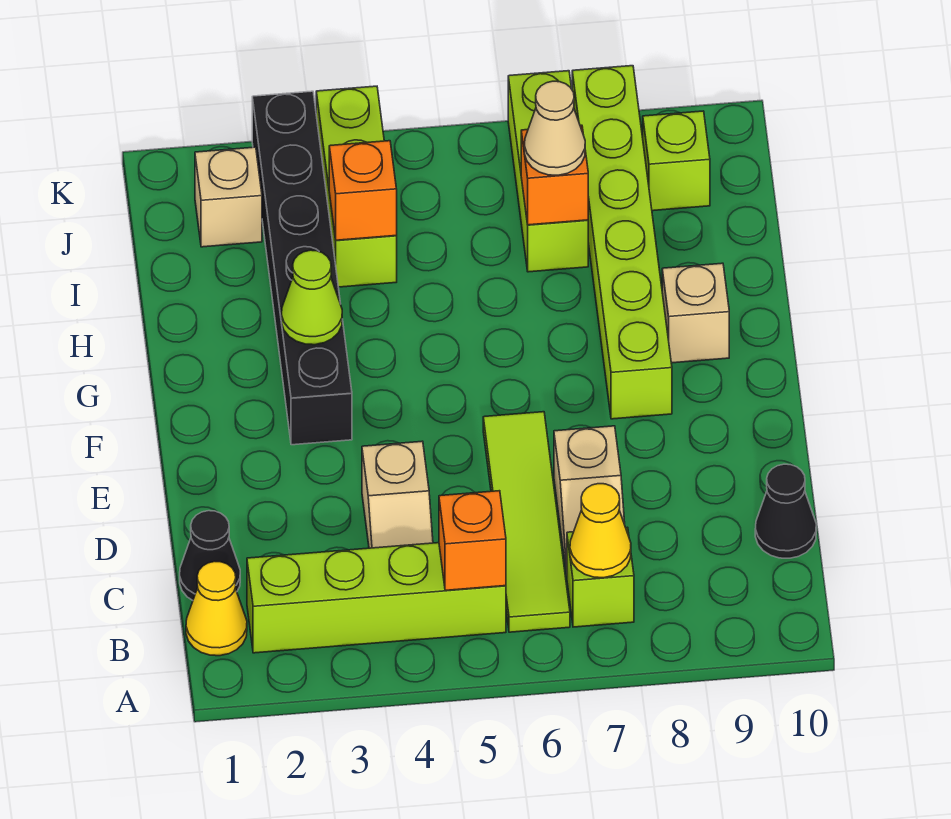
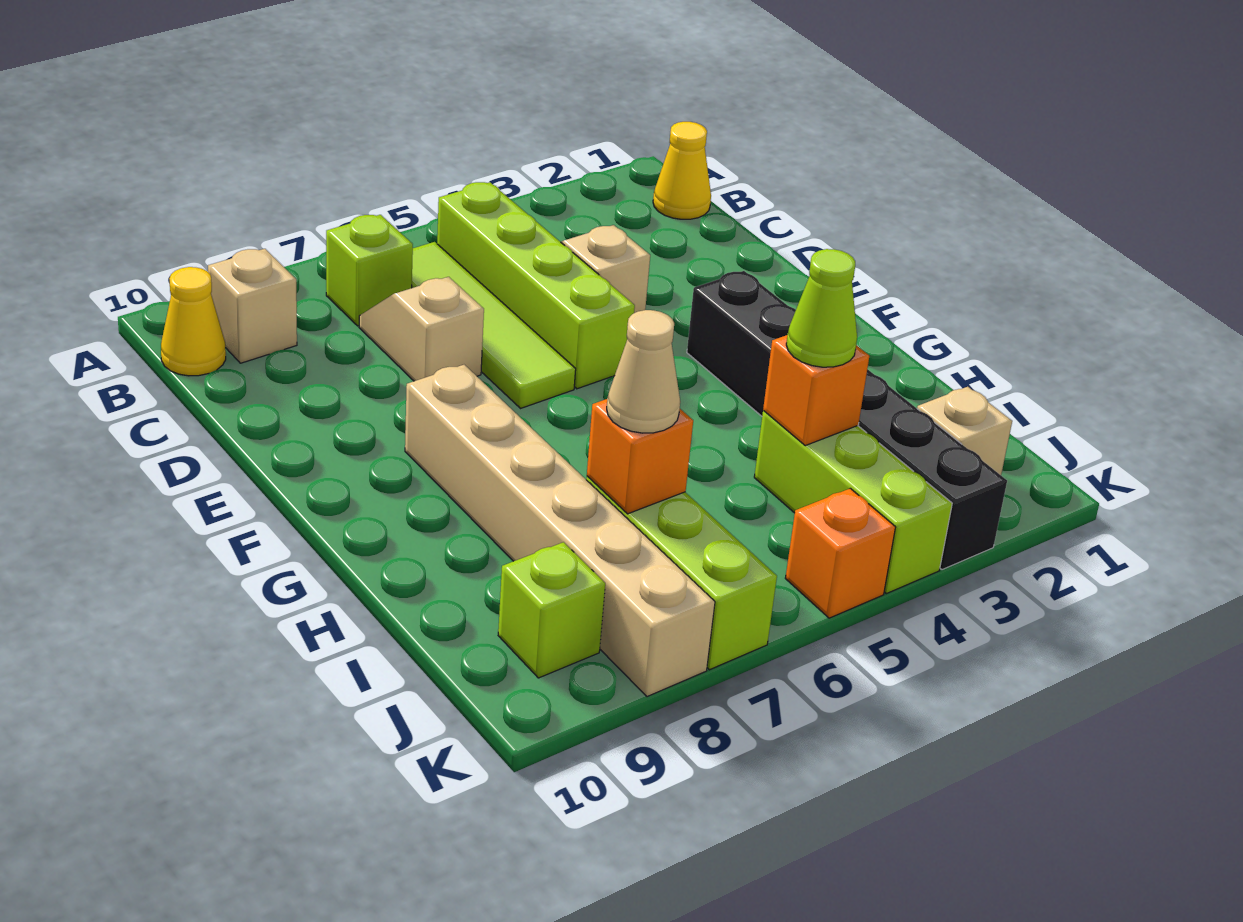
lime 1x4 brick [247,543,506,653] -> lime 1x4 brick turned to [437,182,635,389]
orange 1x1 brick [439,491,506,590] -> orange 1x1 brick moved to [785,488,896,618]
yellow 1x1 cone [570,484,631,578] -> yellow 1x1 cone moved to [161,267,226,376]
black 1x1 cone [180,511,240,600] -> none
black 1x1 cone [755,464,816,558] -> none
lime 1x6 brick [572,66,672,419] -> tan 1x6 brick [405,365,715,697]
lime 1x1 cone [282,250,342,345] -> lime 1x1 cone moved to [786,249,857,367]
tan 1x1 brick [662,263,729,363] -> tan 1x1 brick moved to [208,249,297,363]

